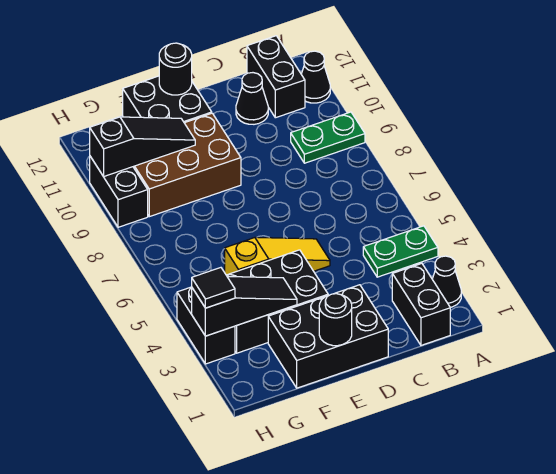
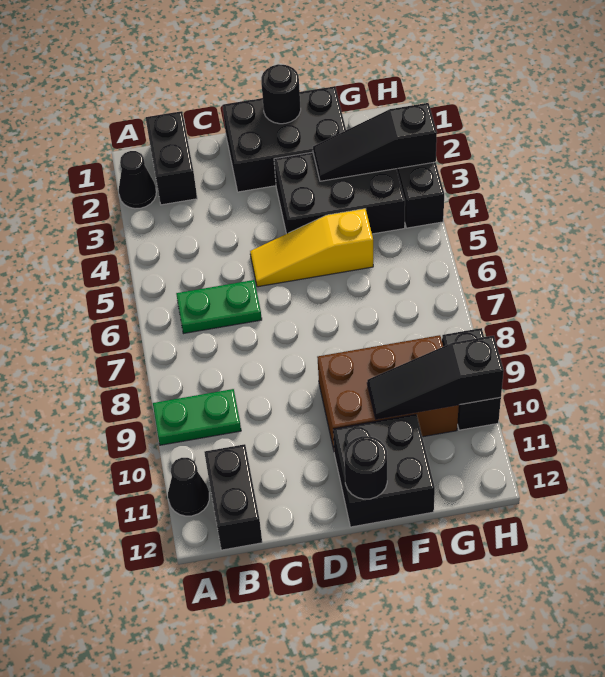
green 1x2 plate [363,226,438,277] -> green 1x2 plate moved to [176,280,262,334]
black 1x1 cone [236,73,268,124] -> none
black 1x1 tile [192,268,235,308] -> none

